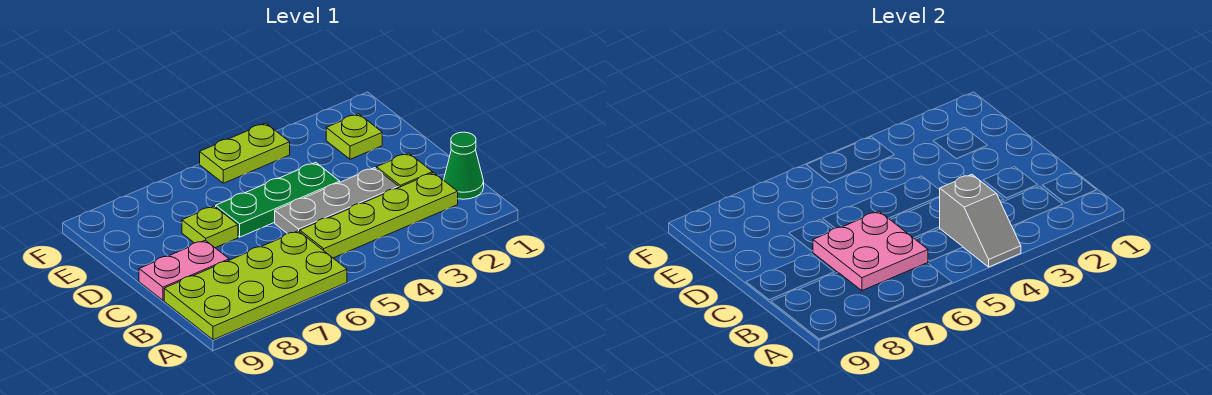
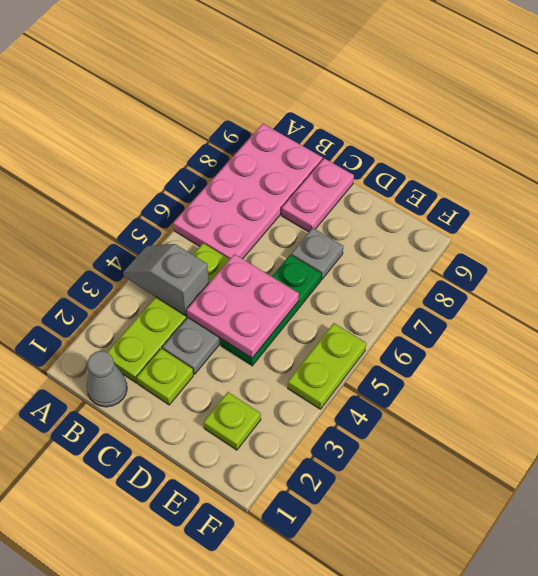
lime 2x4 plate [164,231,347,340] -> pink 2x4 plate [173,124,323,259]
green 1x1 cone [444,132,484,199] -> grey 1x1 cone [87,351,127,407]
pink 2x2 plate [813,211,928,291] -> pink 2x2 plate moved to [187,254,299,358]
lime 1x1 plate [182,206,238,248] -> grey 1x1 plate [291,228,343,280]

